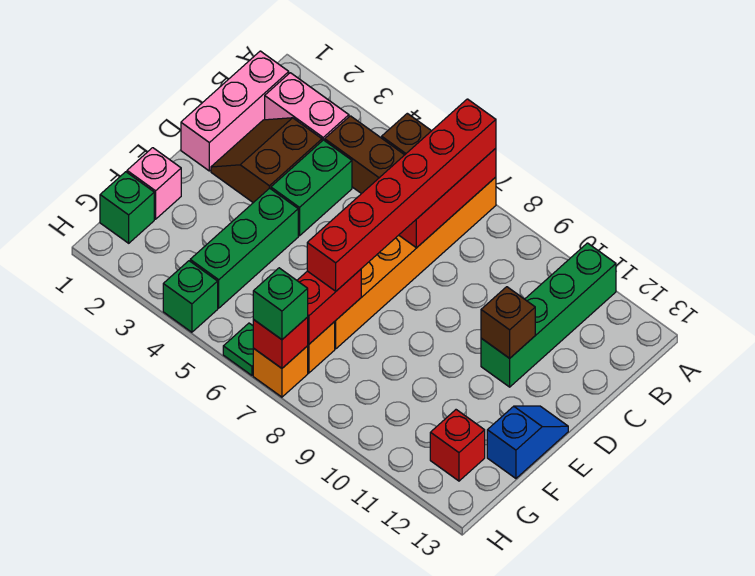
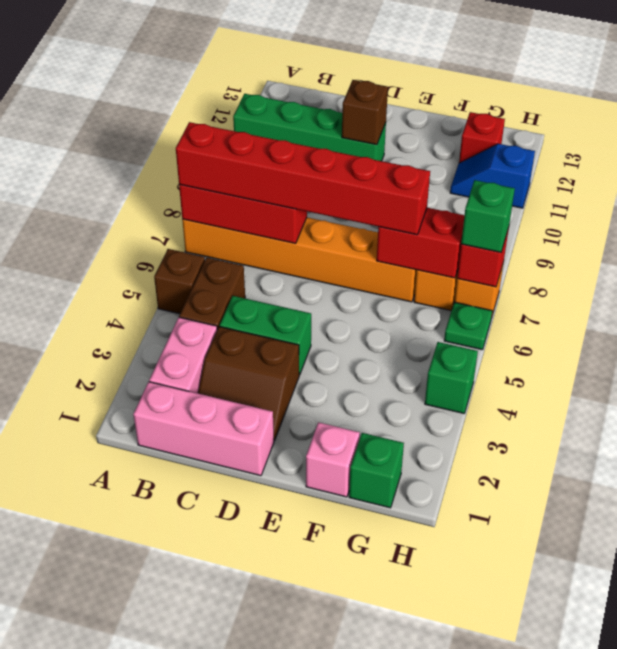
green 1x3 brick [190,188,298,308] -> none
blue 1x2 slope [487,406,568,478] -> blue 1x2 slope moved to [450,144,535,208]

